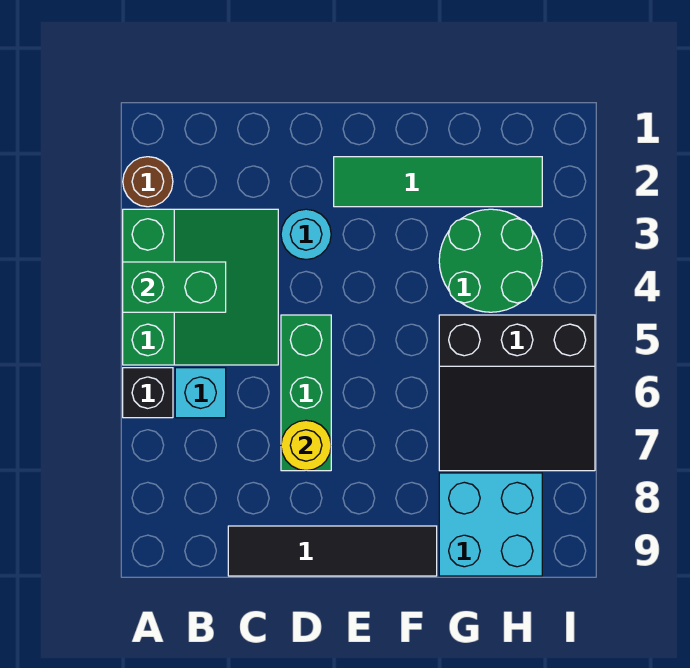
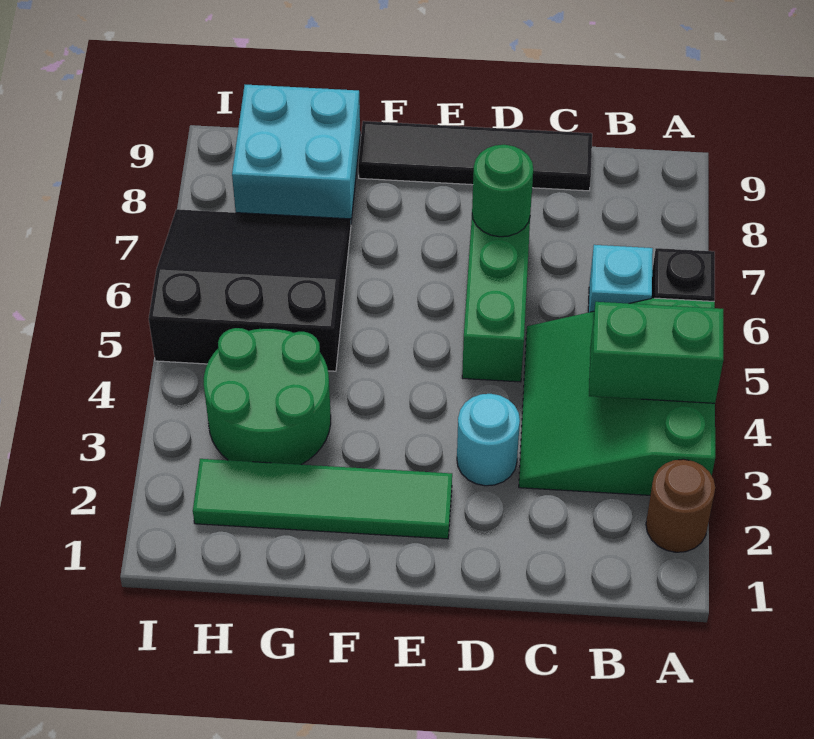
yellow 1x1 round brick [281,420,331,471] -> green 1x1 round brick [472,145,533,237]

